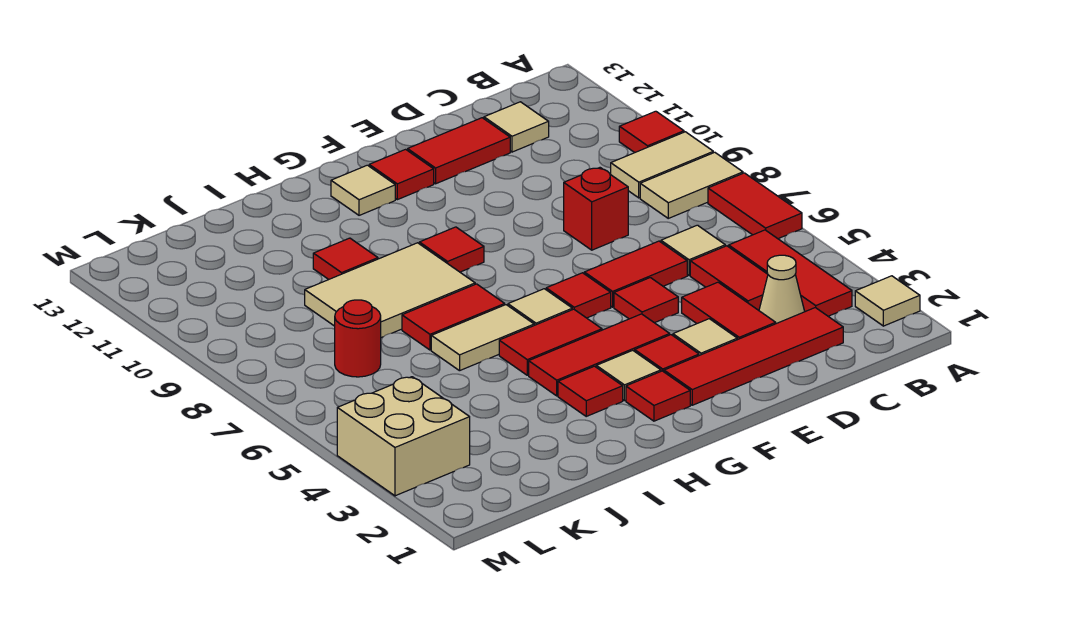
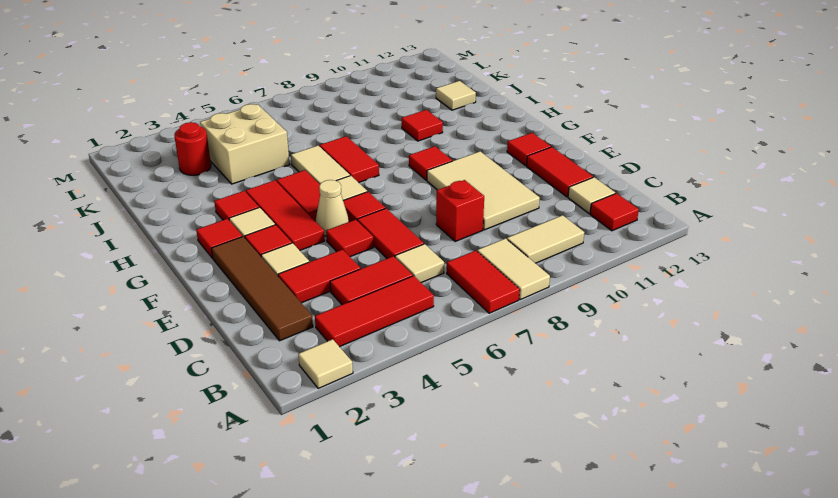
red 1x2 tile [708,173,802,239] -> red 1x2 tile turned to [447,251,520,313]
tan 1x2 tile [611,132,713,198] -> tan 1x2 tile turned to [507,215,584,263]
red 1x1 tile [619,111,684,153] -> red 1x1 tile moved to [590,193,639,231]
red 1x4 tile [664,308,843,405] -> brown 1x4 tile [211,237,313,341]
tan 1x1 cone [759,255,805,324] -> tan 1x1 cone moved to [315,180,349,236]
tan 1x1 tile [331,165,395,215] -> tan 1x1 tile moved to [436,81,476,110]
tan 2x3 tile [305,243,475,338] -> tan 2x3 tile moved to [427,151,540,230]
red 1x1 round brick [335,300,381,377] -> red 1x1 round brick moved to [174,122,211,175]
tan 2x2 brick [337,377,470,496] -> tan 2x2 brick moved to [200,104,290,184]

